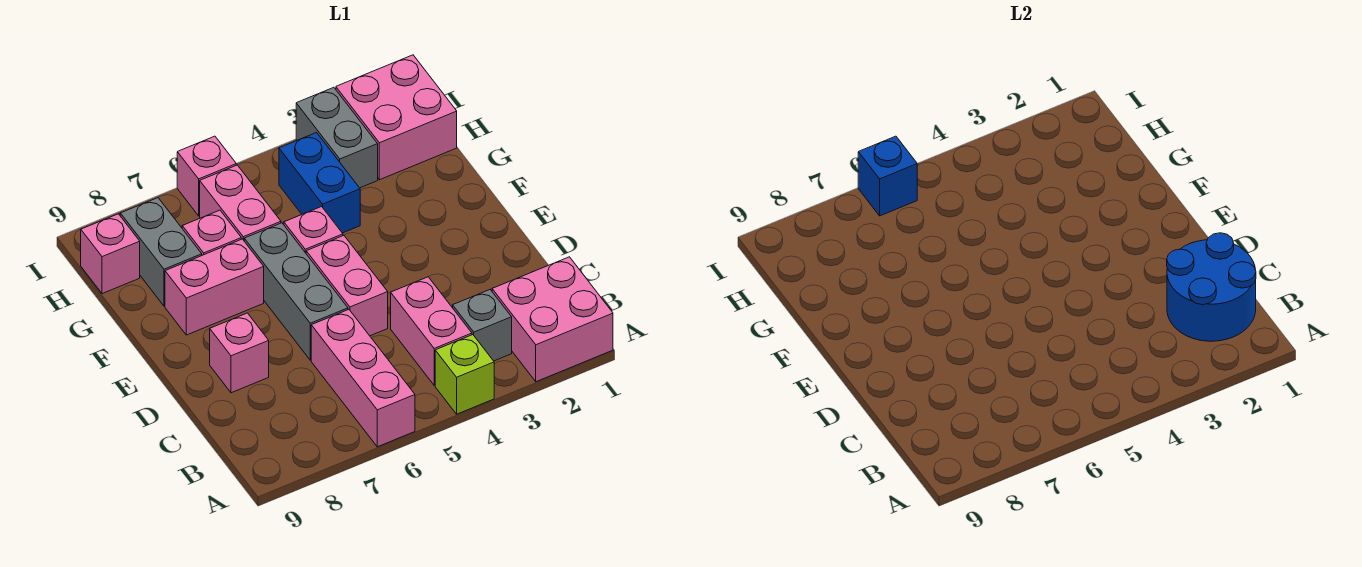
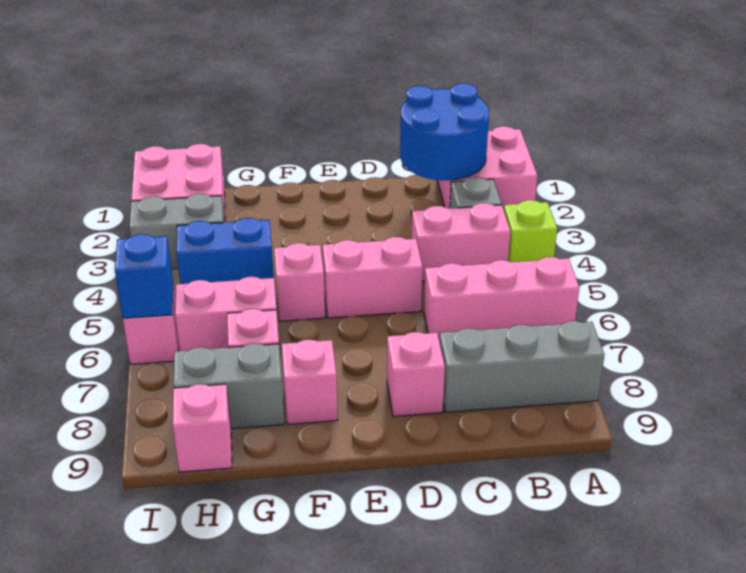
grey 1x3 brick [244,223,348,360] -> grey 1x3 brick moved to [439,321,605,412]
pink 1x2 brick [165,239,264,335] -> pink 1x1 brick [282,340,338,424]

